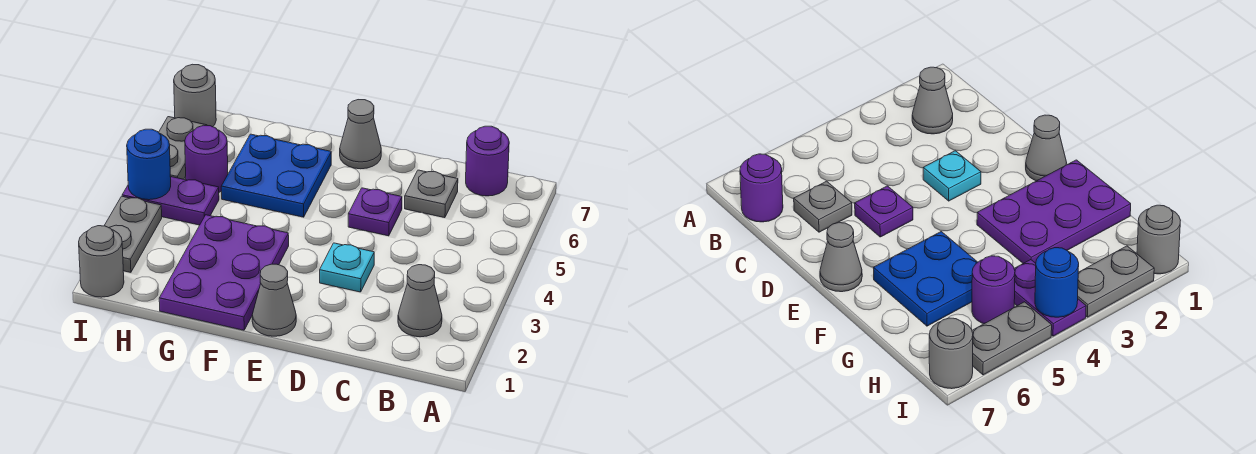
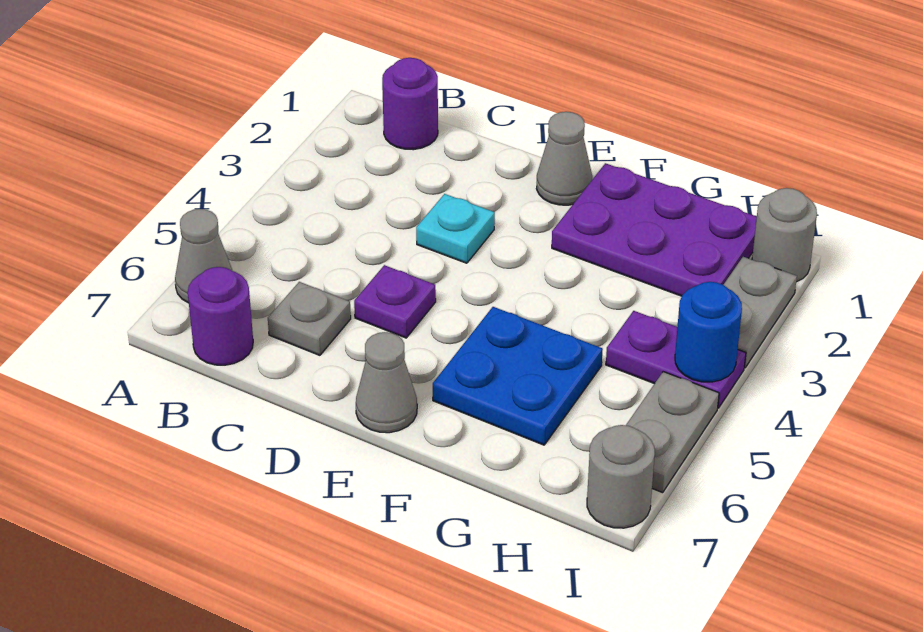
grey 1x1 cone [398,265,442,337] -> grey 1x1 cone moved to [175,209,232,303]
purple 2x3 plate [159,215,289,330] -> purple 2x3 plate turned to [552,163,757,296]
purple 1x1 round brick [185,125,228,192] -> purple 1x1 round brick moved to [382,58,438,150]

